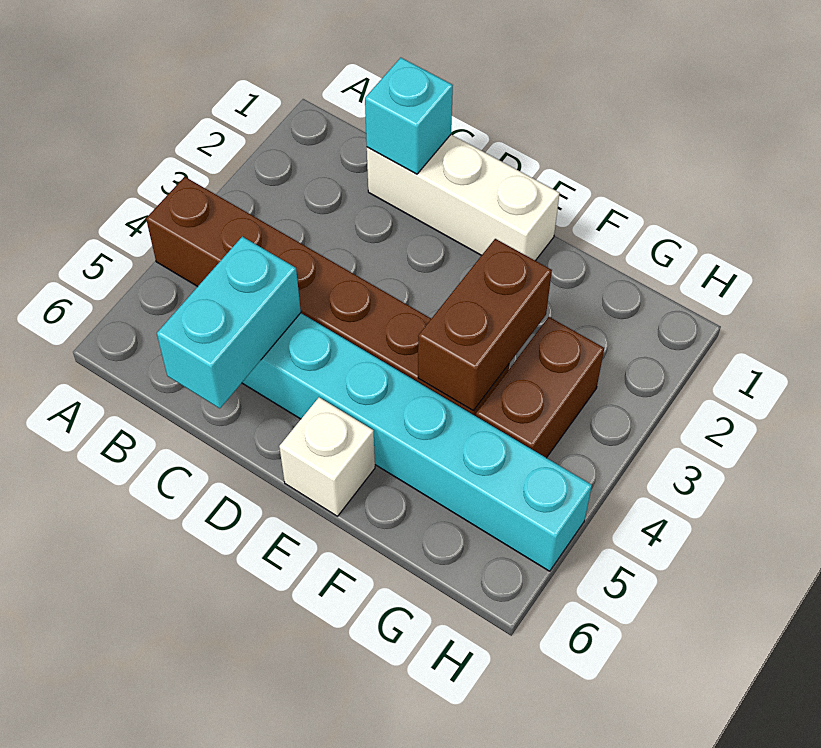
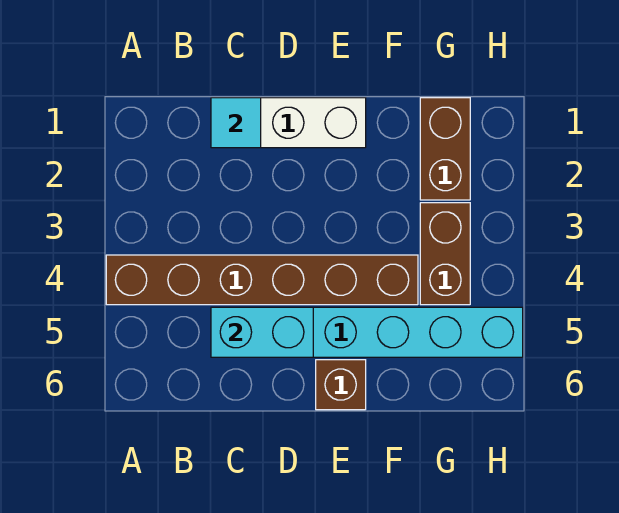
cyan 1x1 brick [365,58,453,174] -> cyan 1x1 tile [211,98,261,148]
cyan 1x2 brick [157,237,301,408] -> cyan 1x2 brick turned to [211,307,313,357]
white 1x1 brick [279,397,375,516] -> brown 1x1 brick [316,360,366,410]
brown 1x2 brick [418,239,552,411] -> brown 1x2 brick moved to [420,98,470,200]

